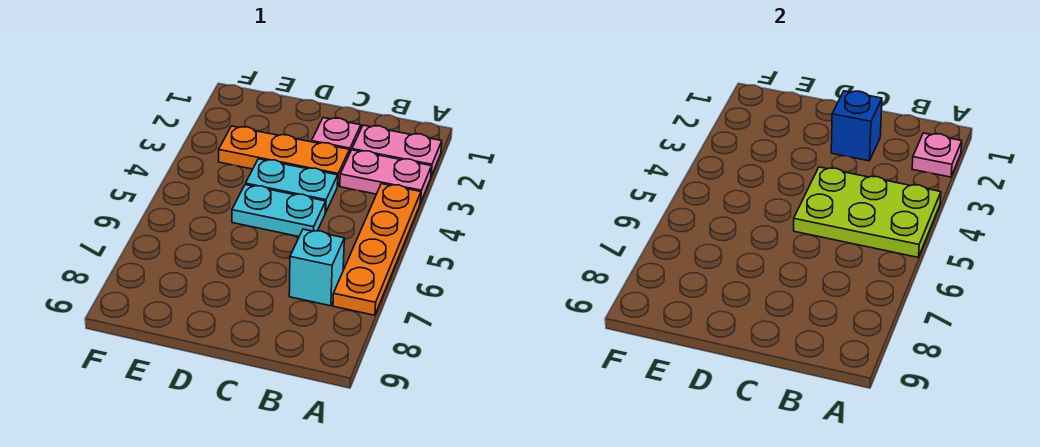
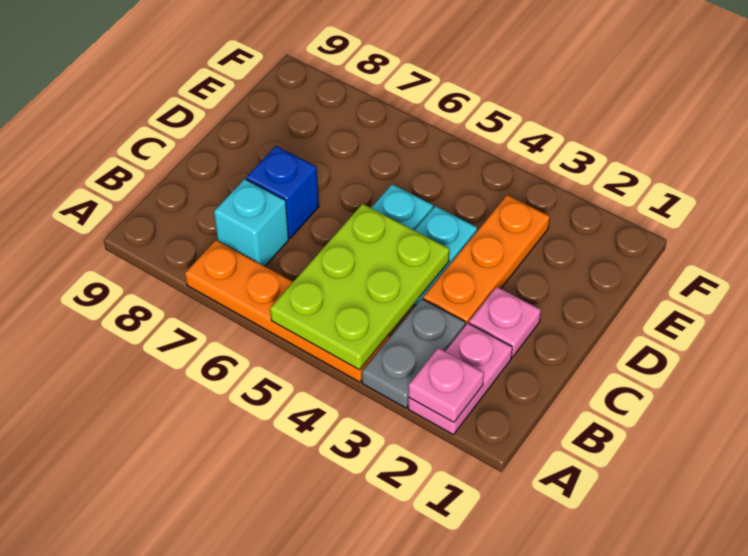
pink 1x2 plate [340,150,431,203] -> grey 1x2 plate [362,299,465,408]
blue 1x1 brick [831,91,882,161] -> blue 1x1 brick moved to [246,146,319,238]

